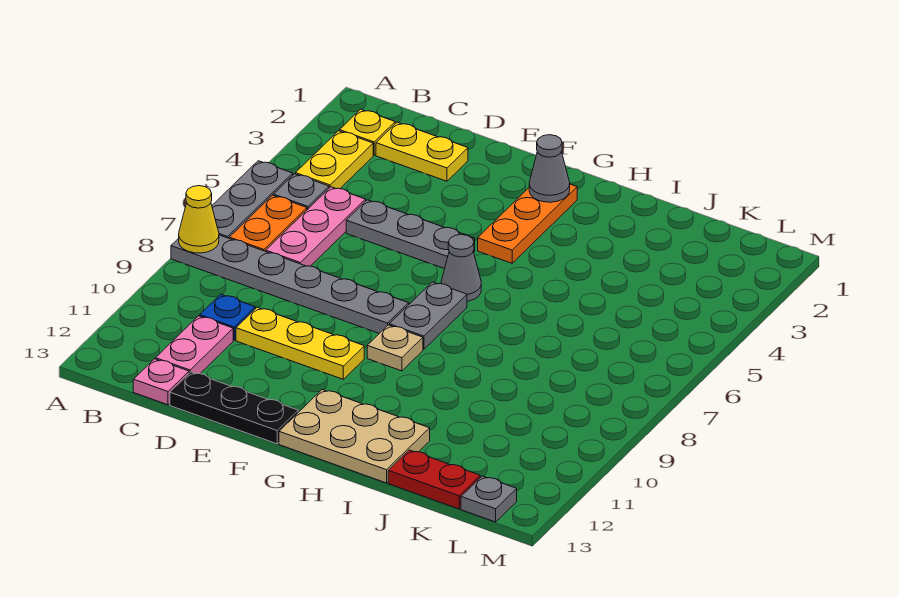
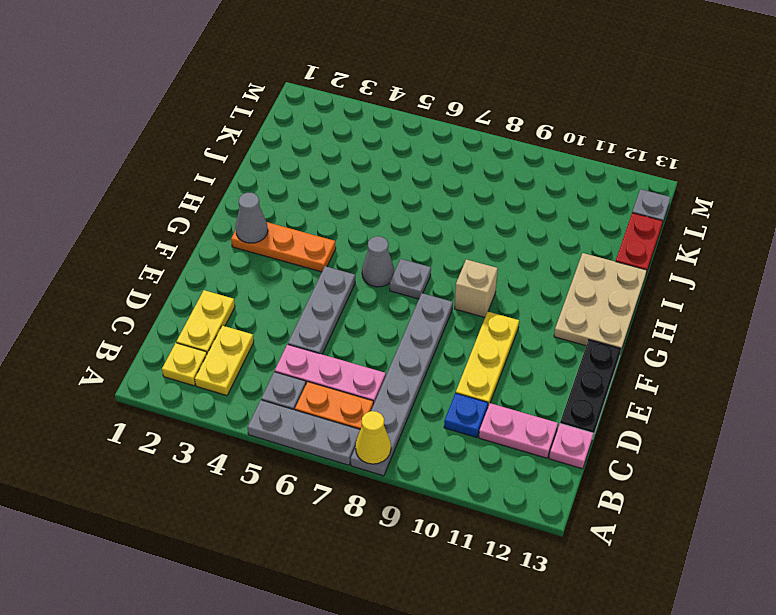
yellow 1x2 plate [296,131,373,189] -> yellow 1x2 plate turned to [195,326,254,396]
grey 1x2 plate [389,282,467,349] -> grey 1x1 plate [390,259,431,299]
tan 1x1 plate [367,325,423,371] -> tan 1x1 brick [455,259,498,317]

